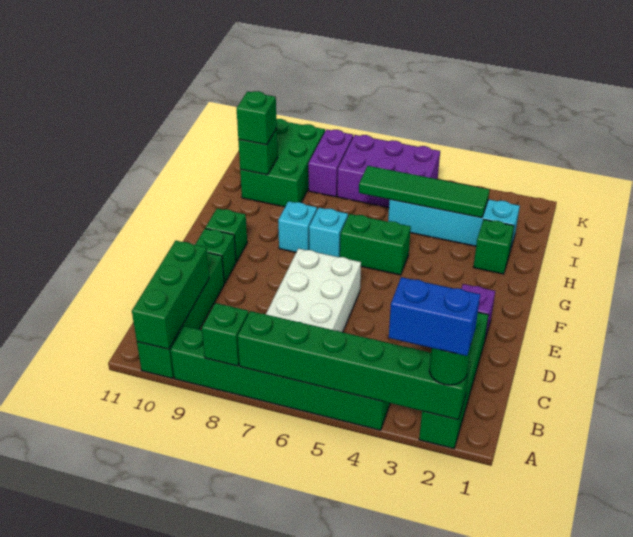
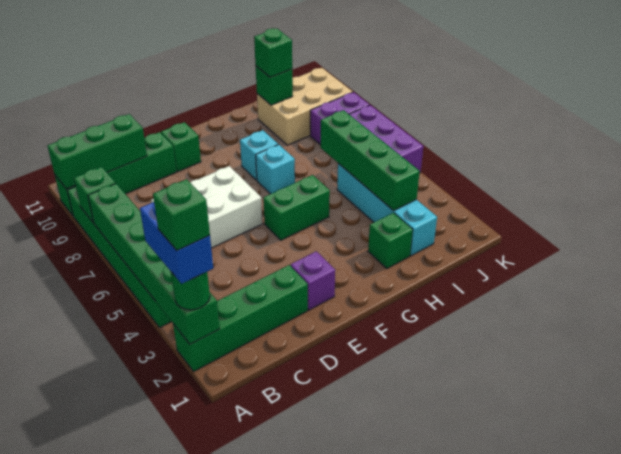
green 1x1 brick [205,208,247,262] -> green 1x1 brick moved to [153,179,210,250]
green 1x2 brick [340,214,411,275] -> green 1x2 brick turned to [263,175,330,240]
green 1x4 tile [359,166,489,218] -> green 1x4 brick [321,110,420,211]
green 2x3 brick [240,119,325,207] -> tan 2x3 brick [257,68,352,145]

